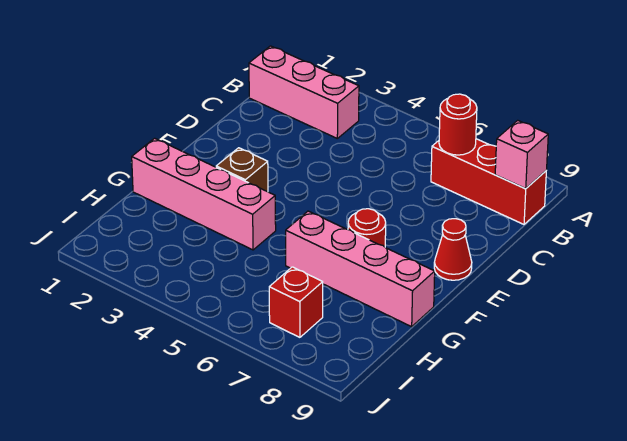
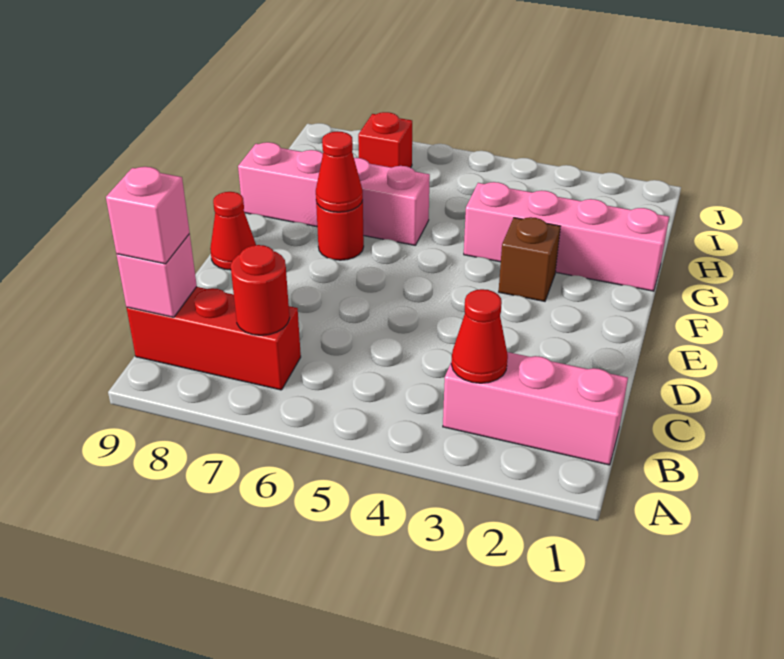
none -> red 1x1 cone [451,289,508,383]
none -> pink 1x1 brick [106,167,190,264]
none -> red 1x1 cone [316,131,363,212]

